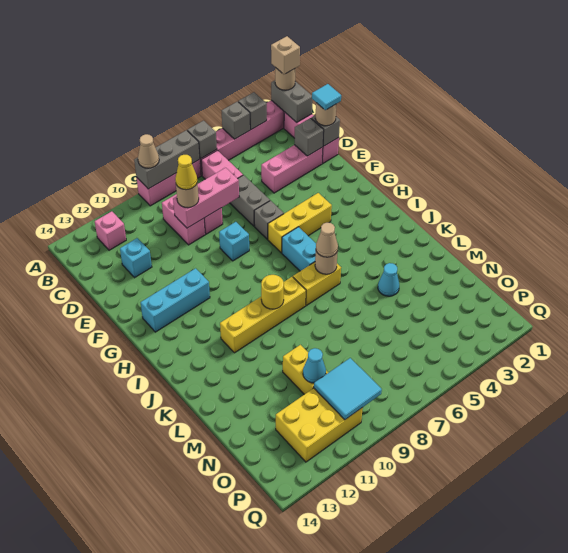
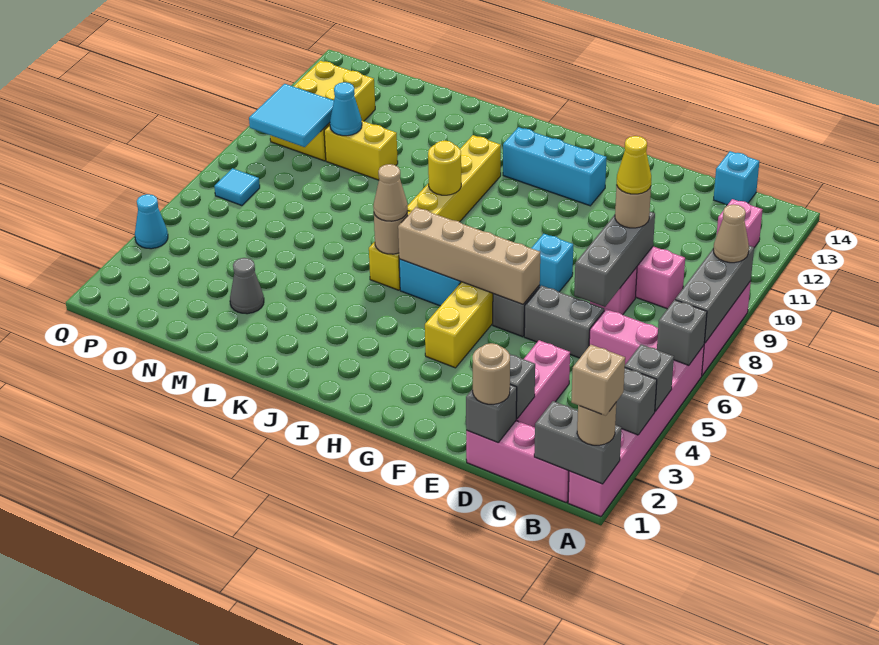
cyan 1x1 tile [312,84,341,110] -> cyan 1x1 tile moved to [214,168,260,206]
pink 1x3 brick [173,168,239,228] -> grey 1x3 brick [574,212,655,307]
cyan 1x1 brick [120,238,152,278] -> cyan 1x1 brick moved to [714,151,759,205]
none -> tan 1x4 brick [398,207,540,304]
cyan 1x3 brick [141,268,210,332] -> cyan 1x3 brick turned to [503,127,607,206]
cyan 1x1 cone [378,263,399,296] -> cyan 1x1 cone moved to [135,194,168,249]
none -> grey 1x1 cone [230,258,264,314]

